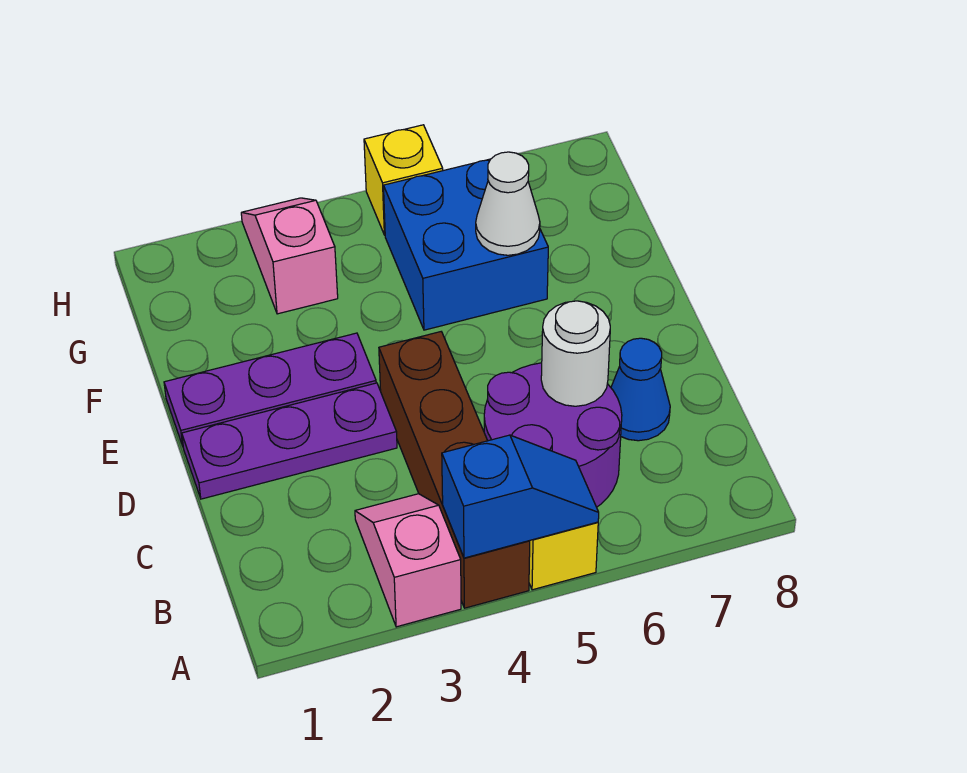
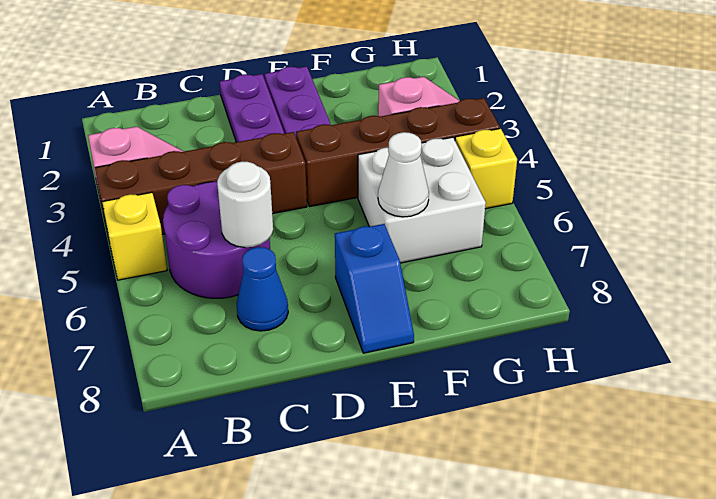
blue 1x2 slope [442,435,599,558] -> blue 1x2 slope moved to [335,224,414,353]
none -> brown 1x4 brick [296,98,500,207]
blue 2x2 brick [383,159,548,330] -> white 2x2 brick [358,137,486,263]

